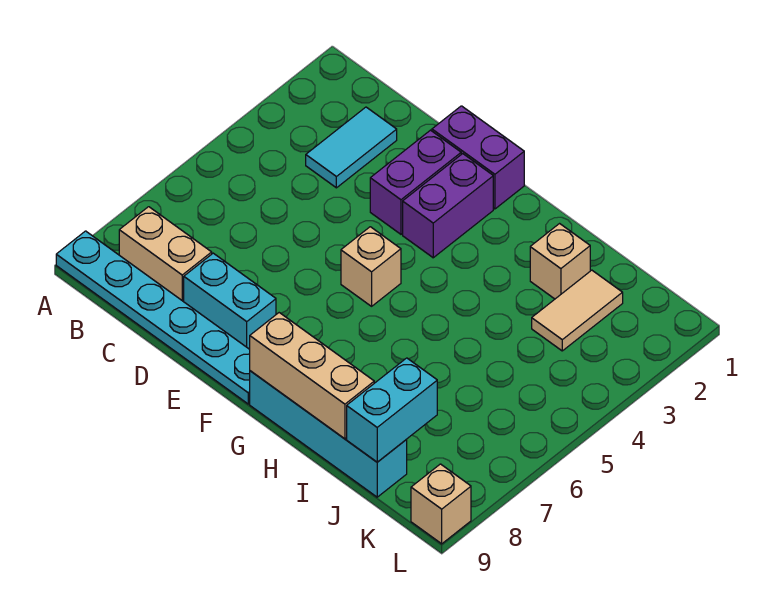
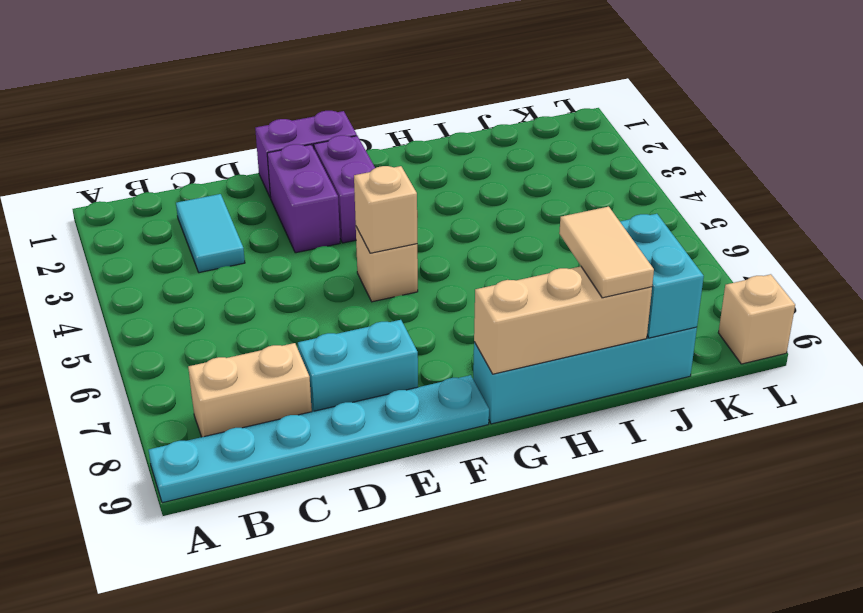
tan 1x1 brick [530,224,590,299] -> tan 1x1 brick moved to [354,166,417,253]
tan 1x2 tile [532,270,623,351] -> tan 1x2 tile moved to [559,207,654,298]

